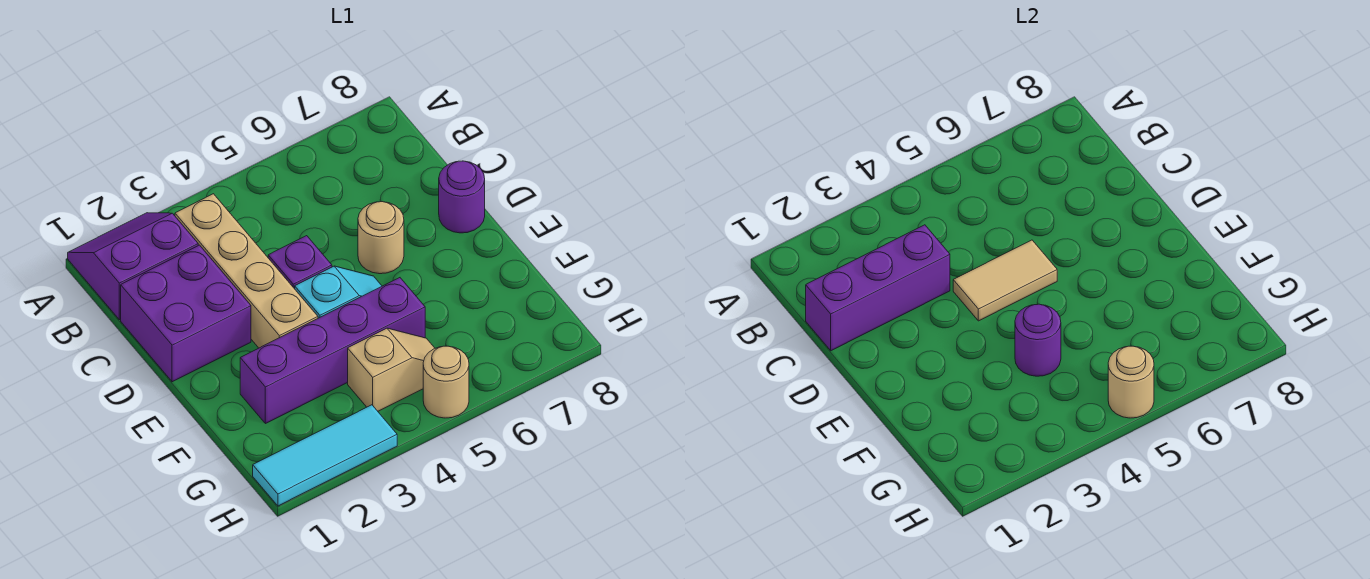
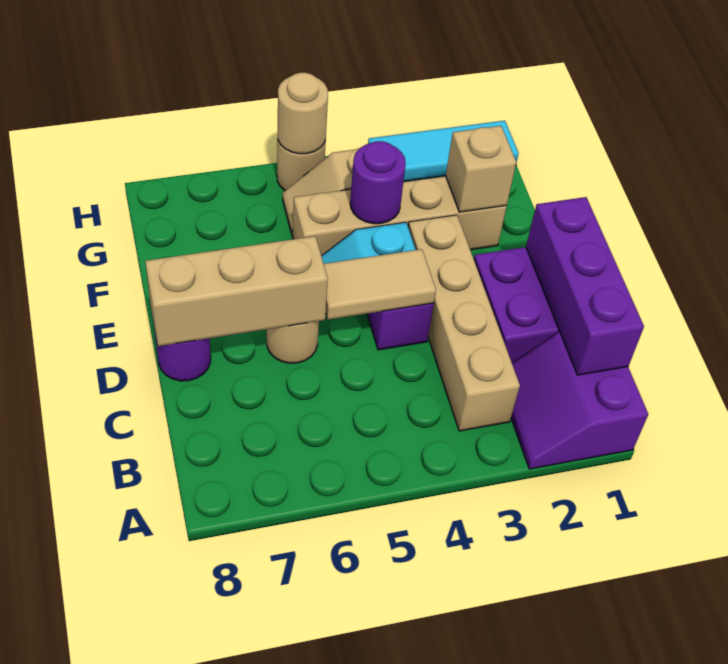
purple 2x2 slope [68,213,198,320] -> purple 2x2 slope turned to [511,332,648,469]
purple 1x3 brick [806,225,950,351] -> purple 1x3 brick turned to [526,197,644,375]
none -> tan 1x3 brick [145,236,328,346]
purple 1x4 brick [240,278,425,424] -> tan 1x4 brick [293,176,507,256]
none -> tan 1x1 brick [446,126,516,212]

